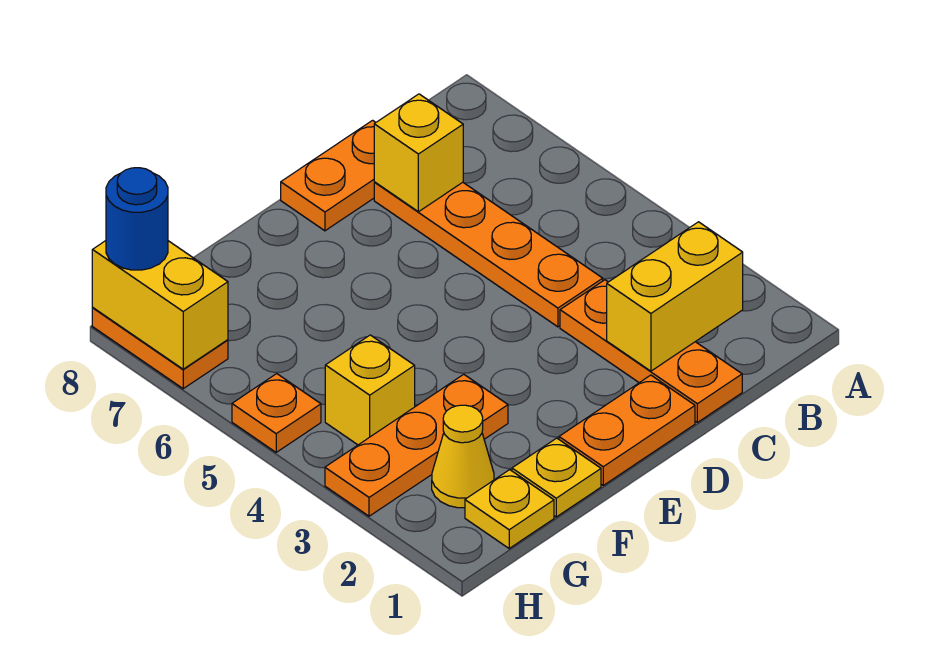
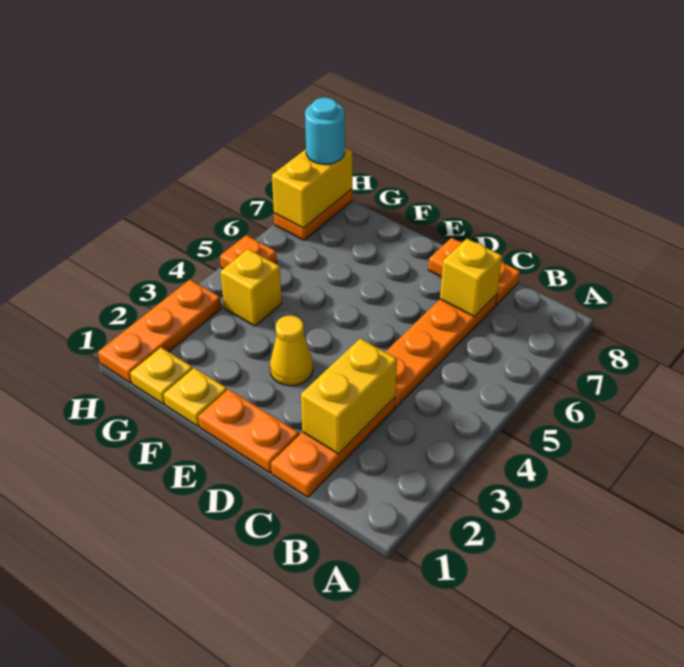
yellow 1x2 brick [607,222,743,371] -> yellow 1x2 brick turned to [301,338,397,454]
orange 1x3 plate [325,374,508,516] -> orange 1x3 plate turned to [98,280,221,383]
yellow 1x1 cone [432,405,494,508] -> yellow 1x1 cone moved to [270,316,313,386]
blue 1x1 round brick [106,168,168,270] -> cyan 1x1 round brick [305,98,345,164]

